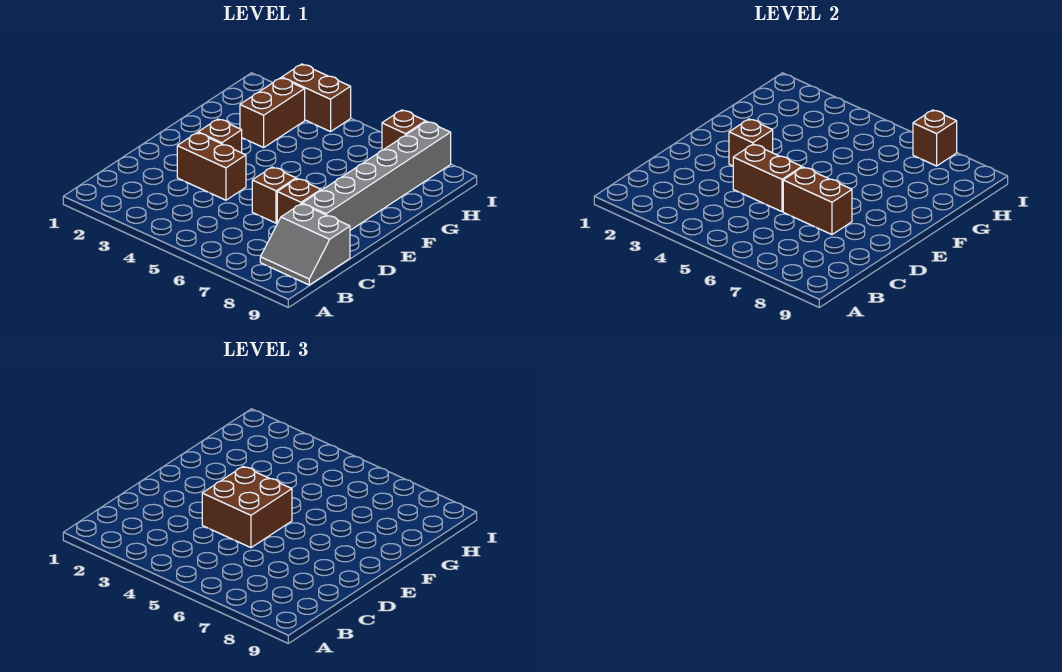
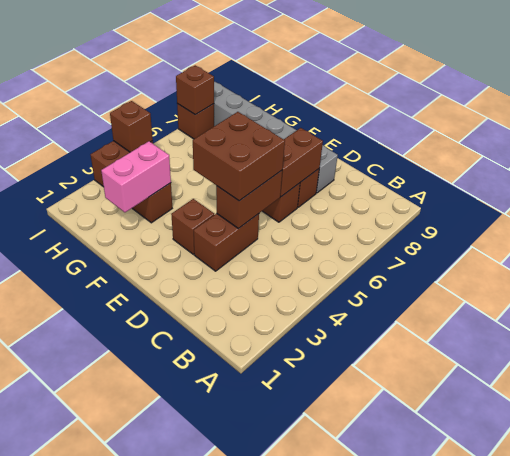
grey 2x2 slope [260,204,350,285] -> none
brown 1x1 brick [729,119,773,166] -> brown 1x1 brick moved to [110,101,153,152]
none -> pink 1x2 brick [101,141,171,212]

